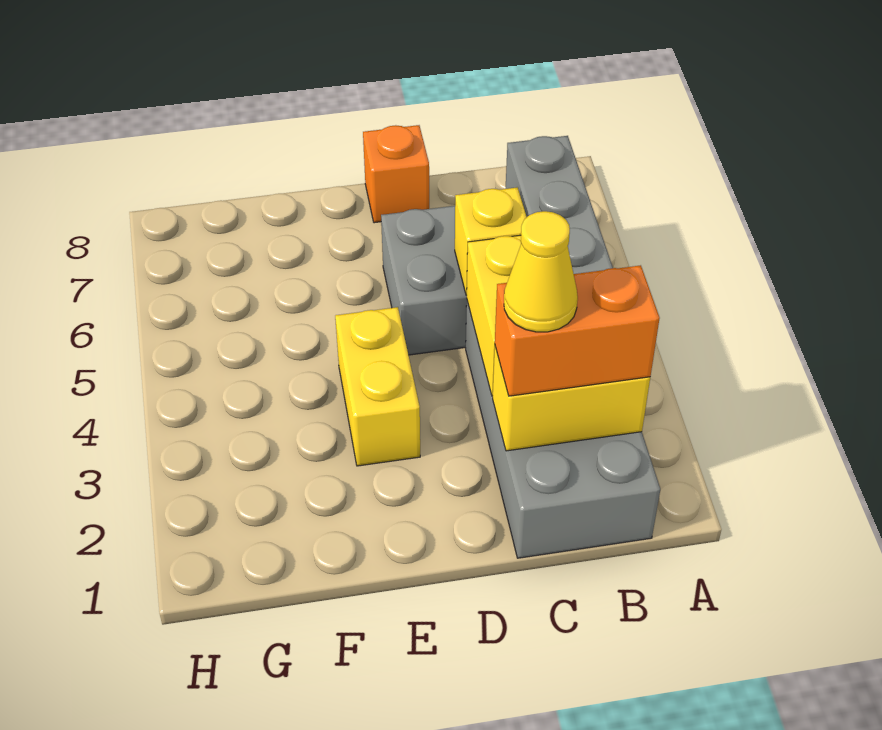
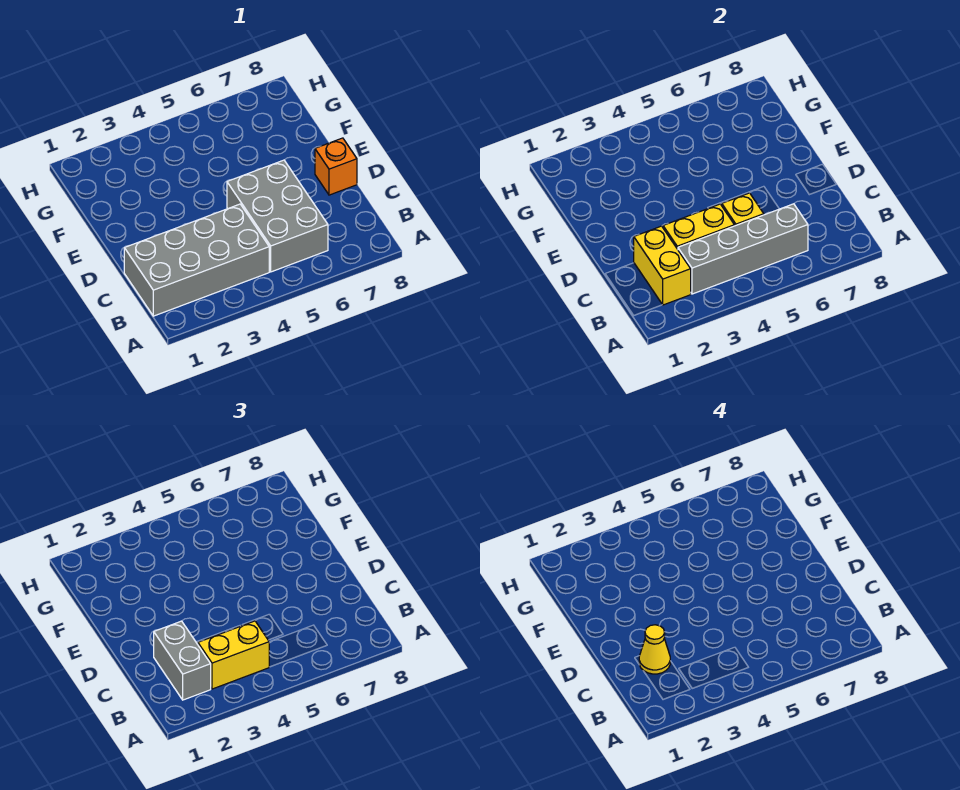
orange 1x2 brick [495,265,660,396] -> grey 1x2 brick [154,621,211,700]
yellow 1x2 brick [335,307,420,466] -> yellow 1x2 brick moved to [198,621,269,689]

